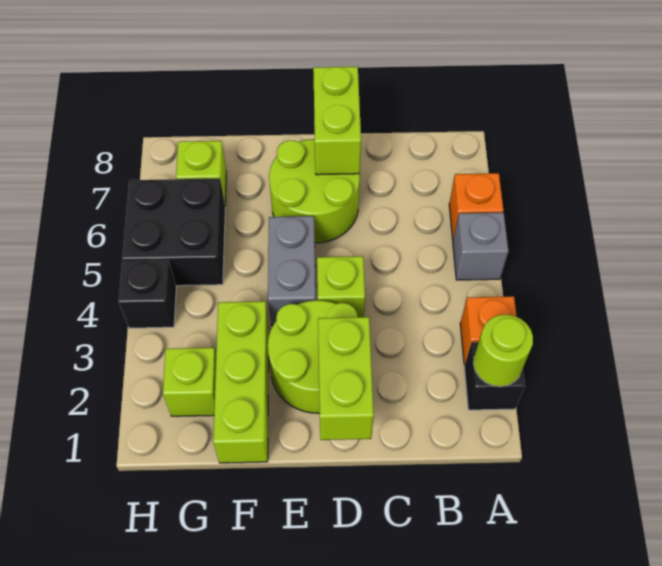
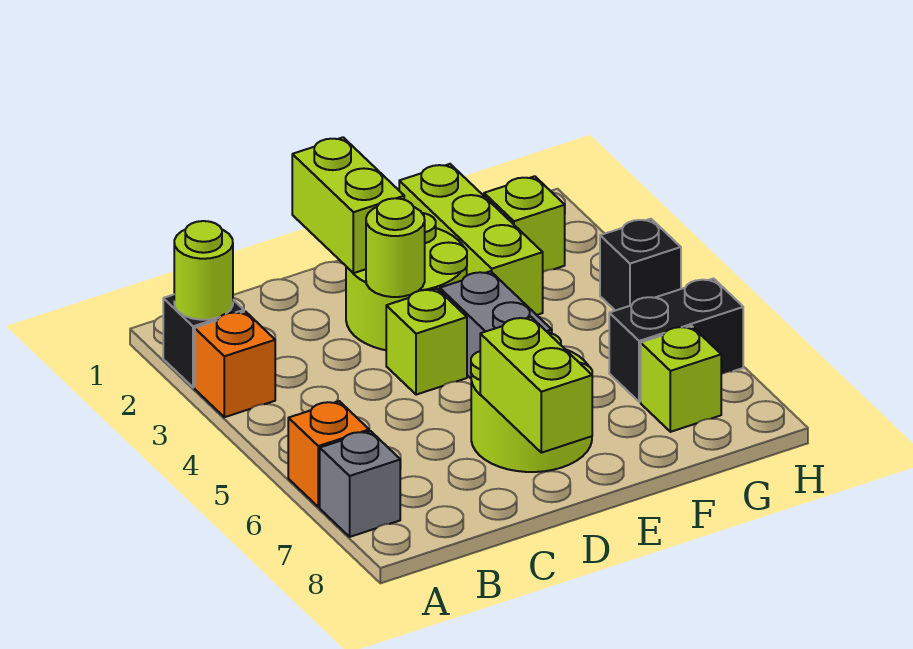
grey 1x1 brick [453,213,509,280] -> grey 1x1 brick moved to [320,431,400,537]
none -> lime 1x1 round brick [366,198,425,297]
black 2x2 brick [122,179,225,286] -> black 1x2 brick [609,279,743,402]

